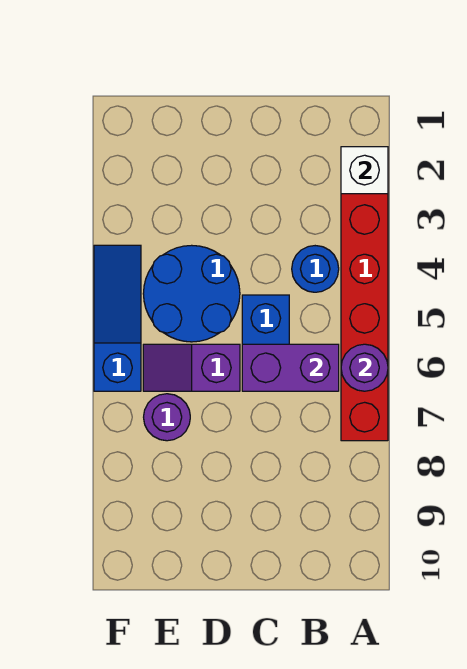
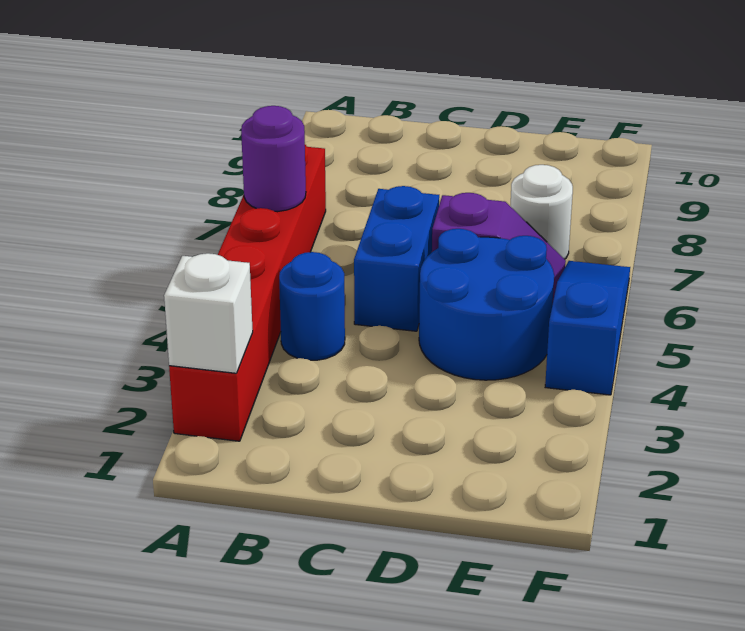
purple 1x2 brick [242,344,339,391] -> none
purple 1x1 round brick [144,394,190,441] -> white 1x1 round brick [510,165,573,259]
blue 1x3 slope [94,245,141,391] -> blue 1x3 slope turned to [545,261,630,395]

